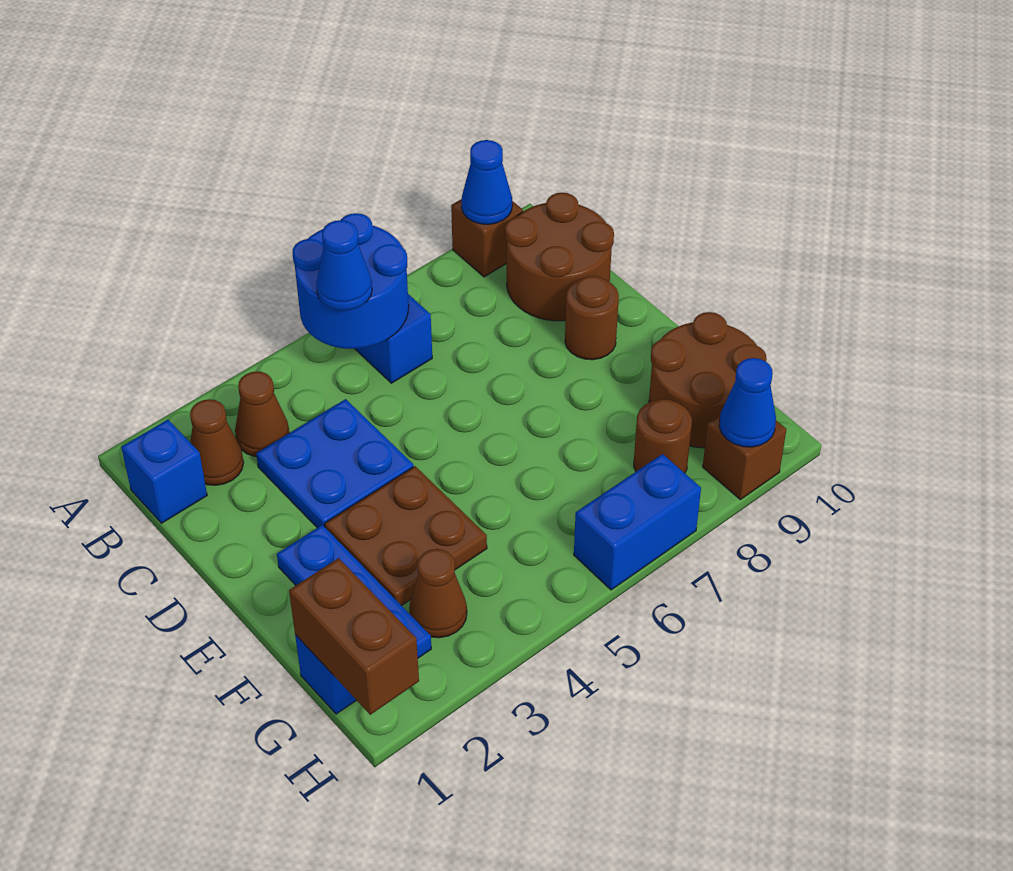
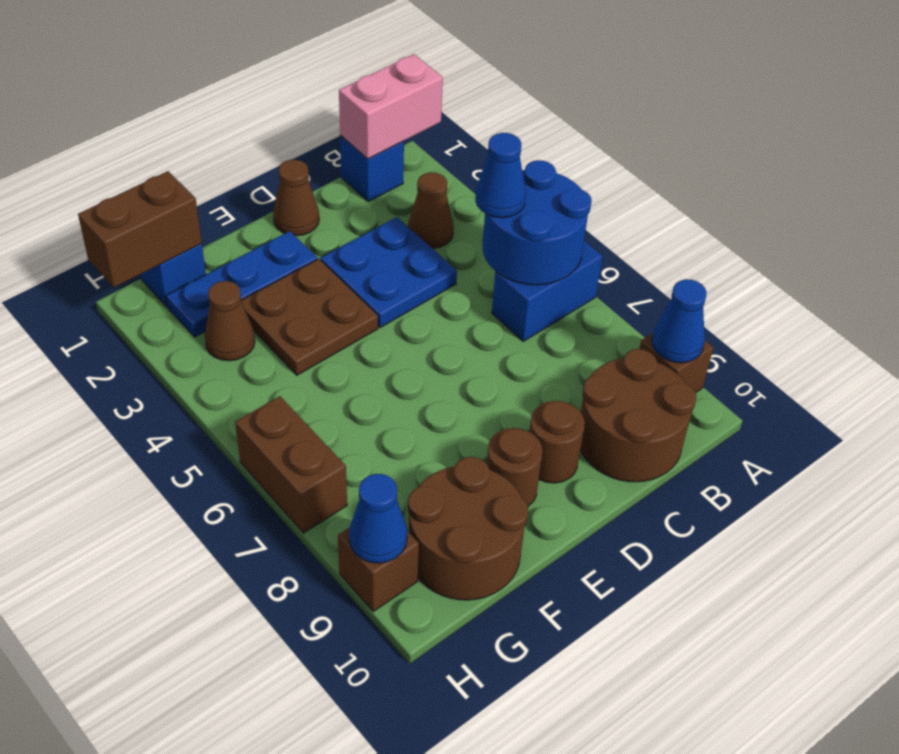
none -> pink 1x2 brick [339,54,443,159]
brown 1x1 cone [190,399,244,485] -> brown 1x1 cone moved to [273,160,319,236]
brown 1x1 round brick [634,399,692,473] -> brown 1x1 round brick moved to [487,428,542,506]
blue 1x2 brick [574,454,701,590] -> brown 1x2 brick [235,396,347,533]

